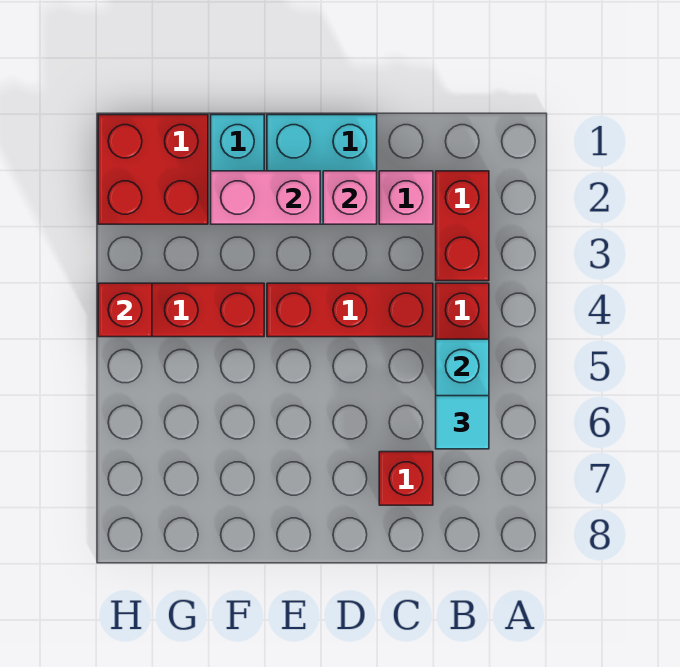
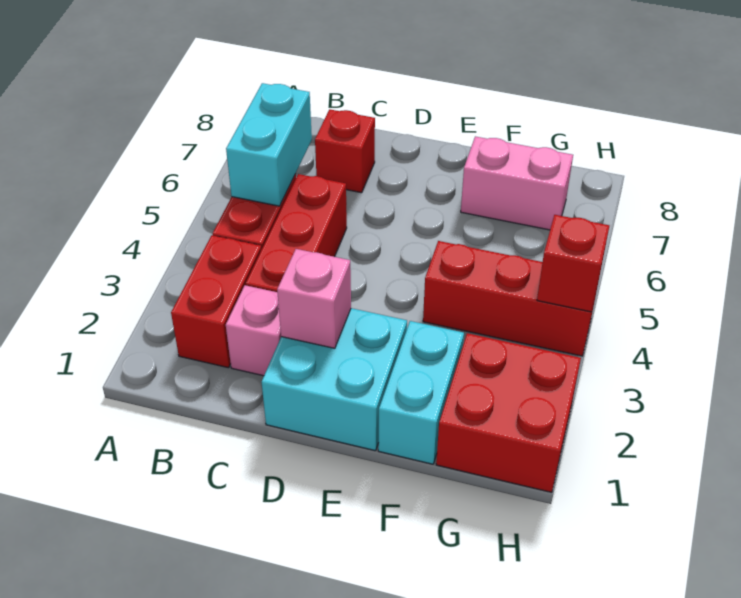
cyan 1x1 tile [436,396,489,449] -> none
red 1x3 brick [267,283,433,337] -> red 1x3 brick turned to [246,174,347,292]
pink 1x2 brick [211,171,320,224] -> pink 1x2 brick moved to [461,136,573,230]

